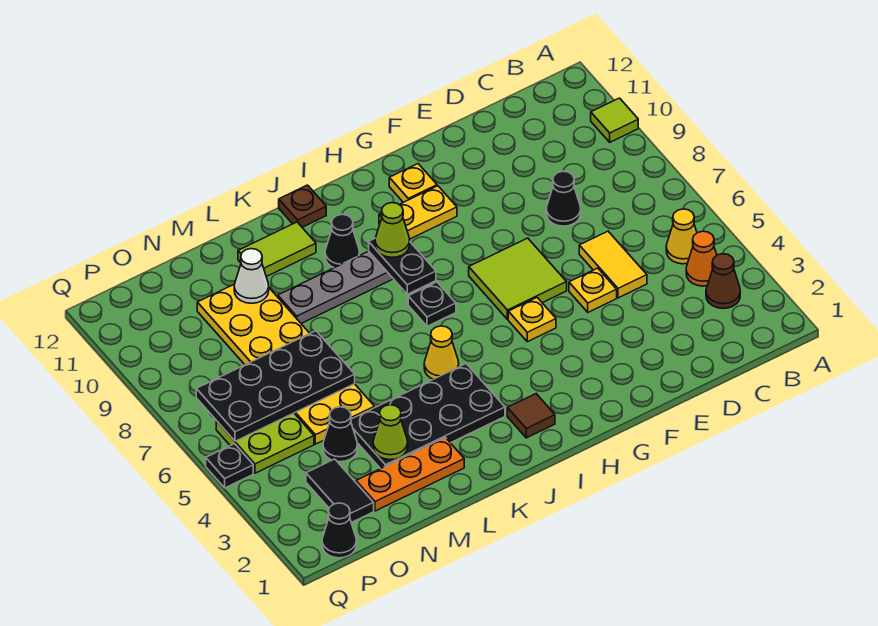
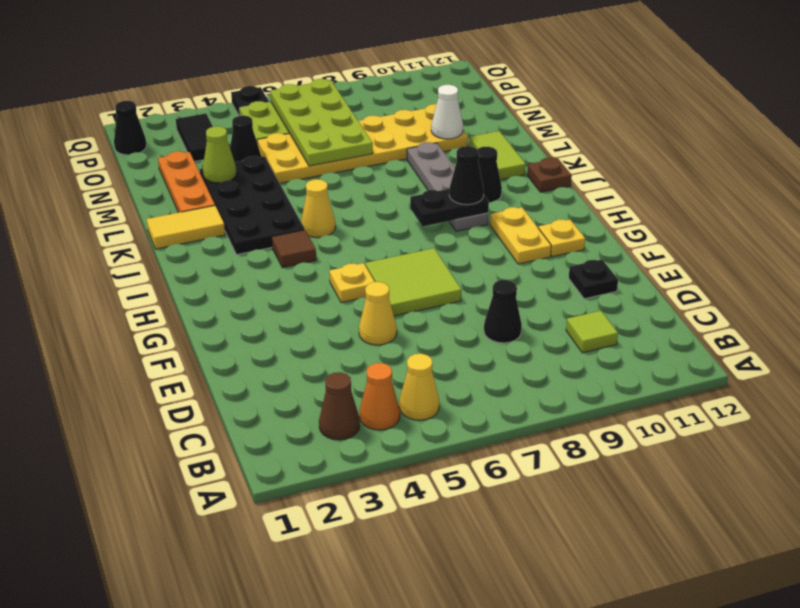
lime 1x1 tile [591,98,638,142] -> lime 1x1 tile moved to [566,311,618,353]
yellow 1x2 tile [579,231,647,298] -> yellow 1x2 tile moved to [147,206,225,249]
yellow 1x1 plate [569,268,617,312] -> yellow 1x1 cone [359,282,397,345]
brown 1x1 tile [507,394,555,438] -> brown 1x1 tile moved to [272,230,316,268]
black 1x1 plate [408,282,456,326] -> black 1x1 plate moved to [569,260,618,299]
lime 1x1 cone [375,203,410,257] -> black 1x1 cone [449,146,484,205]
black 2x4 plate [196,331,355,441] -> lime 2x4 plate [270,79,373,166]
black 1x2 tile [306,459,374,523] -> black 1x2 tile turned to [176,113,213,161]

